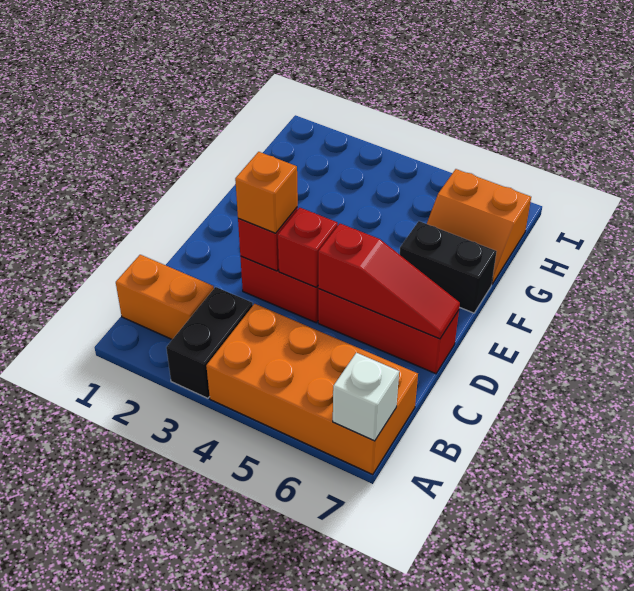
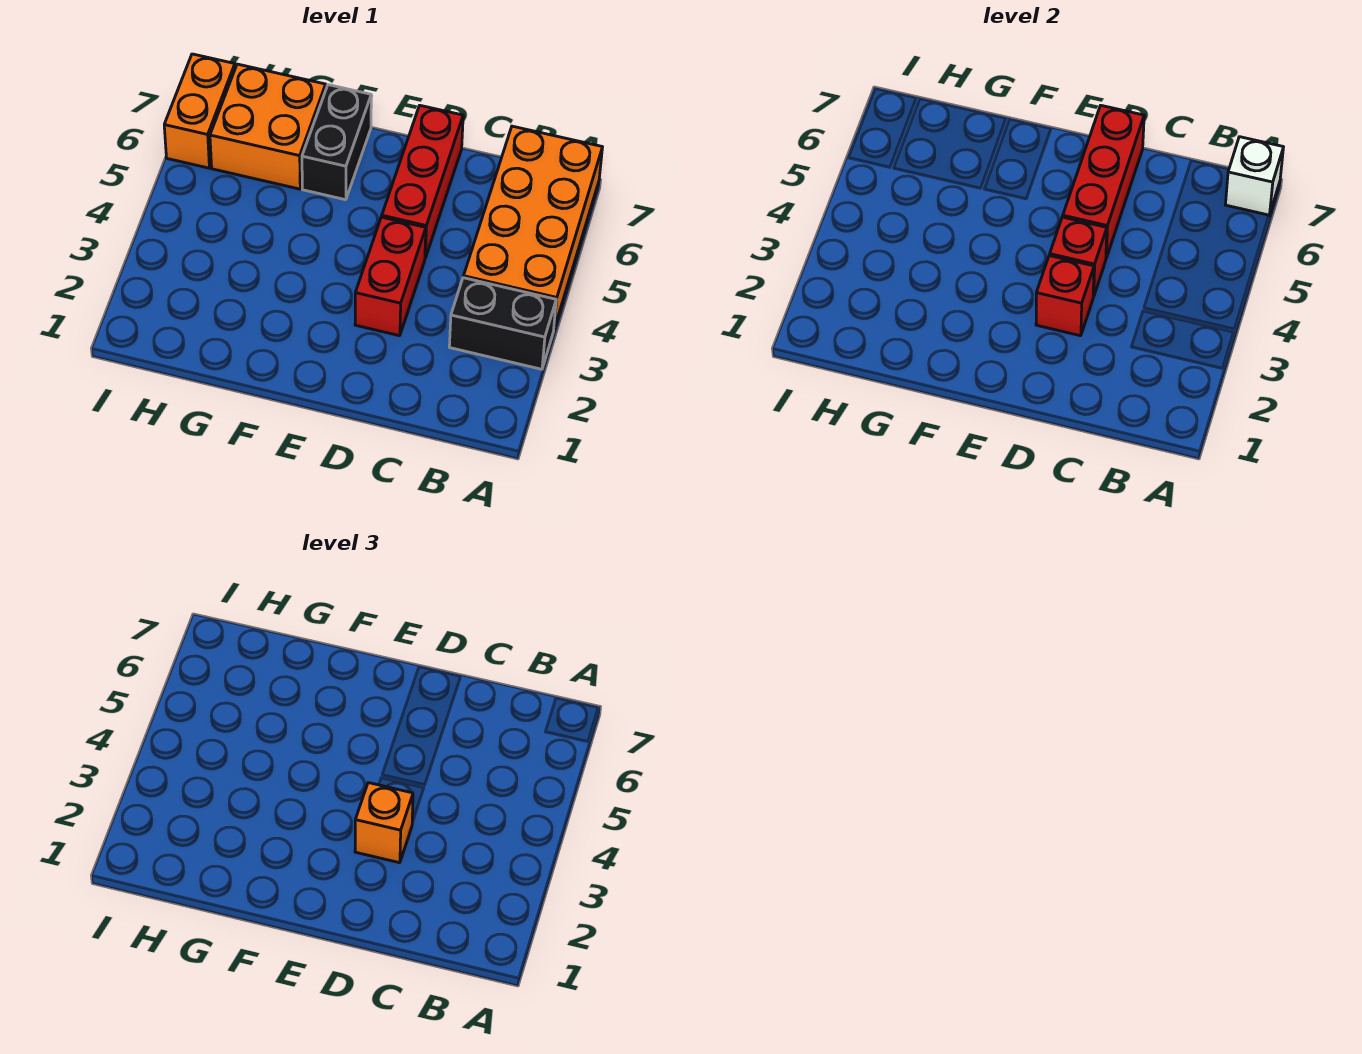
orange 1x2 brick [116,255,214,339] -> orange 1x2 brick moved to [164,54,235,168]
red 1x3 slope [318,224,460,339] -> red 1x3 brick [1063,106,1144,258]
orange 2x2 slope [427,169,531,284] -> orange 2x2 brick [210,64,326,189]

